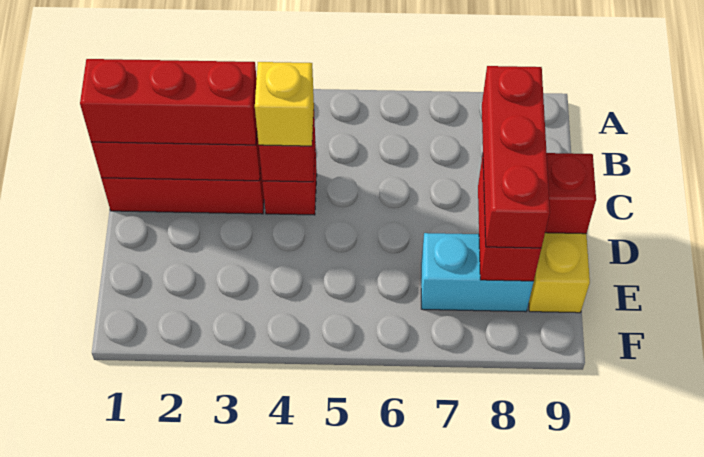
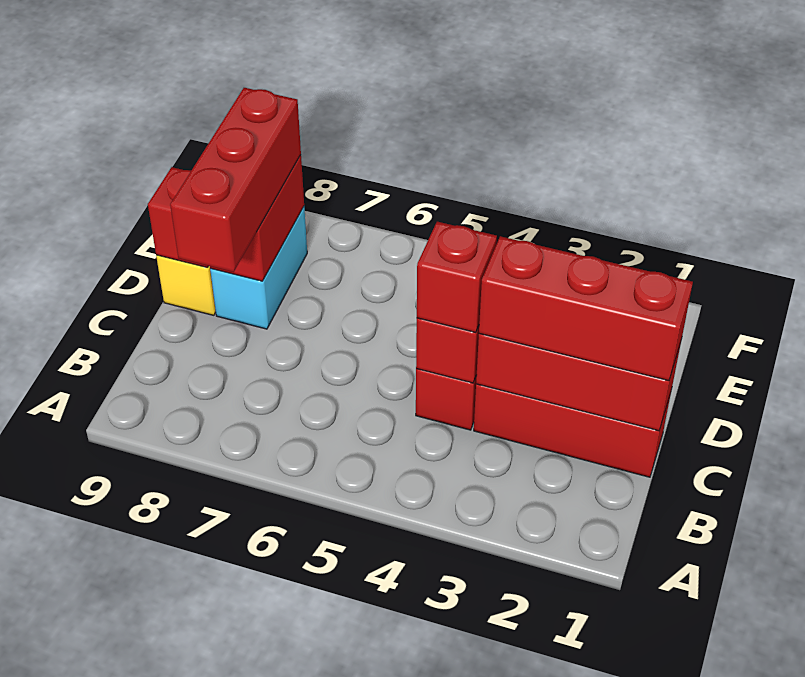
yellow 1x1 brick [255,62,314,146] -> red 1x1 brick [417,222,497,333]
cyan 1x2 brick [421,233,534,312] -> cyan 1x2 brick turned to [210,207,307,329]

